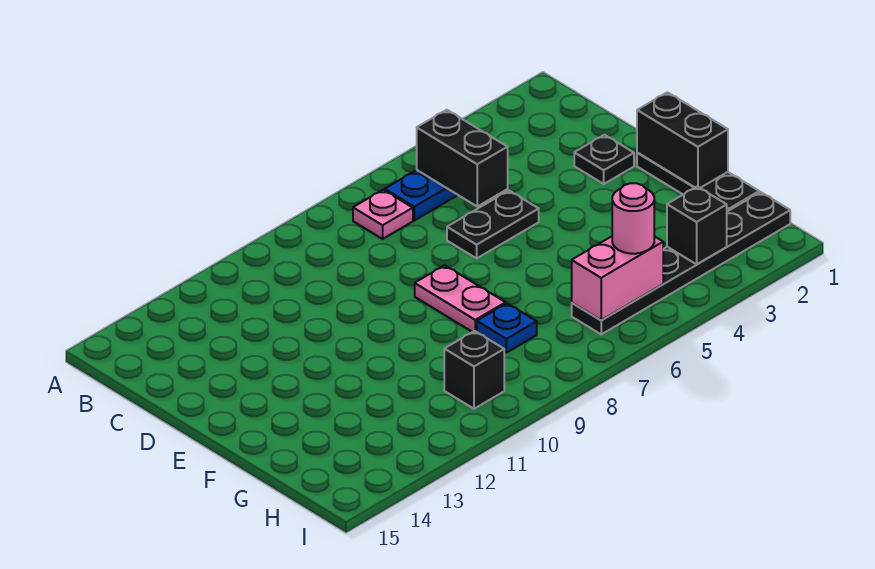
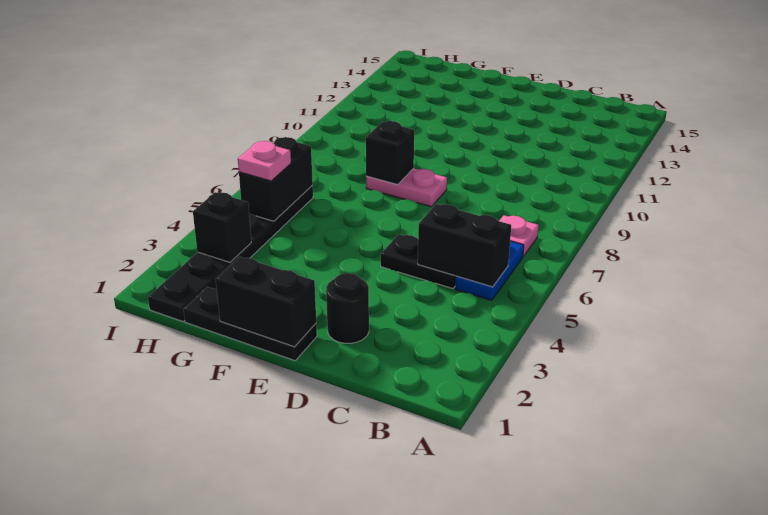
black 1x1 plate [574,135,634,184] -> black 1x1 round brick [326,273,369,343]
black 1x2 plate [447,191,539,258] -> black 1x2 plate turned to [381,234,456,289]
blue 1x1 plate [477,303,537,353] -> none
pink 1x2 brick [572,236,663,320] -> black 1x2 brick [239,137,313,221]
pink 1x1 round brick [612,183,654,254] -> pink 1x1 plate [238,141,291,181]
black 1x1 brick [444,331,504,409] -> black 1x1 brick moved to [366,121,414,185]

